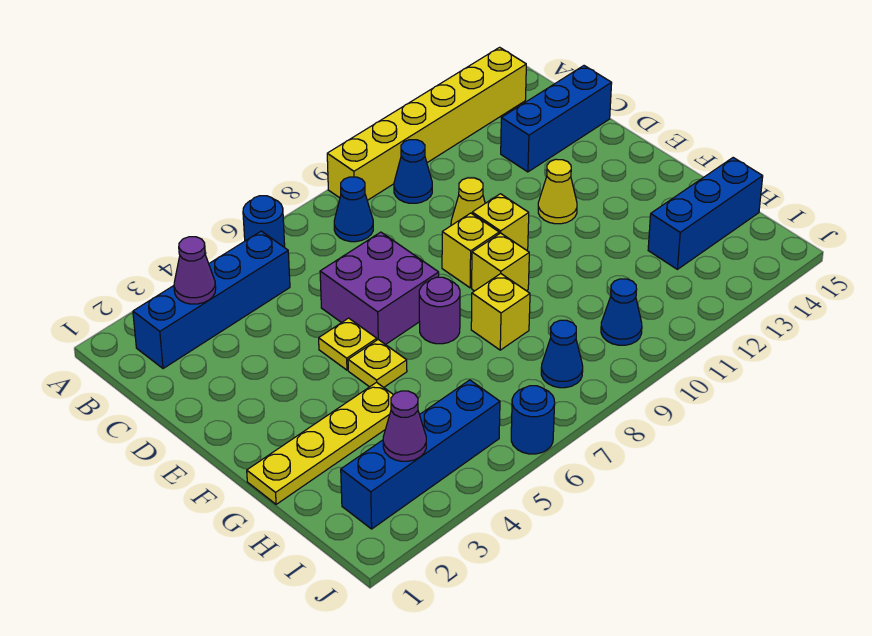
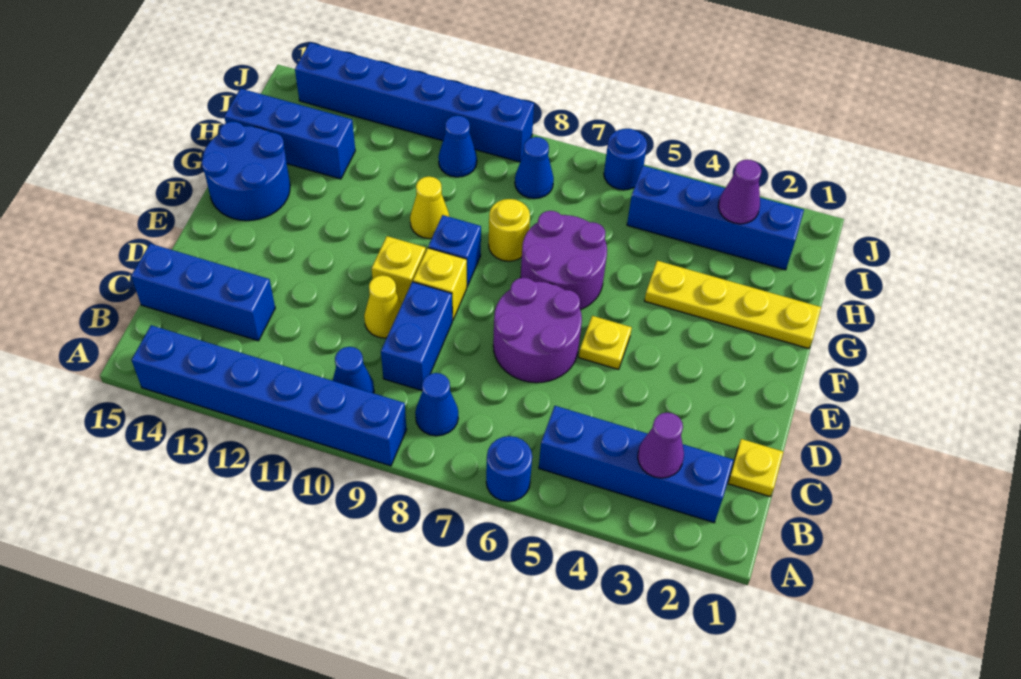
yellow 1x6 brick [327,47,526,200] -> blue 1x6 brick [132,325,407,466]
none -> blue 1x2 brick [381,282,452,391]
purple 2x2 brick [320,232,439,345] -> purple 2x2 round brick [493,278,582,383]
yellow 1x1 cone [538,159,577,224] -> yellow 1x1 cone moved to [410,177,449,239]
yellow 1x1 plate [348,340,407,387] -> yellow 1x1 plate moved to [728,439,783,497]
purple 1x1 round brick [419,277,460,344] -> purple 2x2 round brick [521,211,607,310]
yellow 1x1 brick [472,233,529,291] -> blue 1x1 brick [428,215,481,286]
none -> blue 2x2 round brick [202,122,290,221]
yellow 1x1 brick [471,274,530,350] -> yellow 1x1 round brick [489,199,530,261]
none -> blue 1x6 brick [295,43,534,162]

